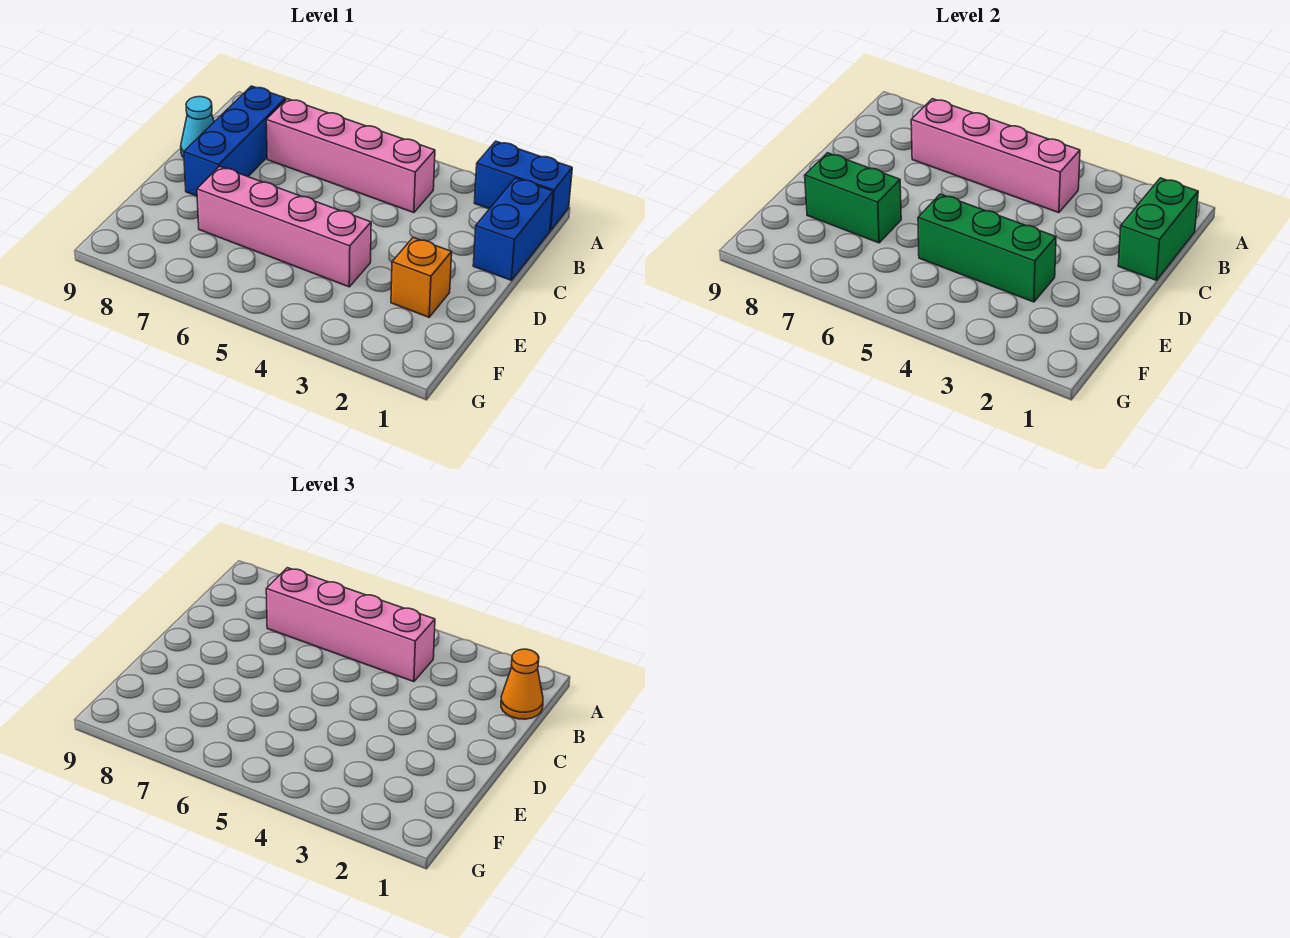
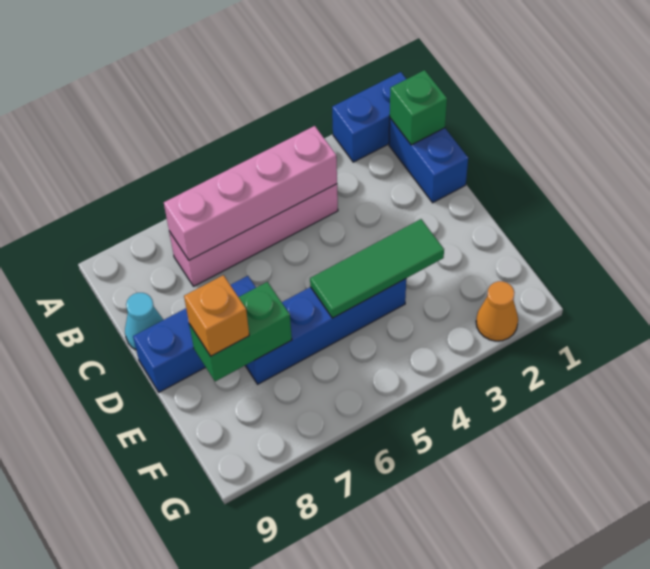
green 1x2 brick [1118,178,1198,280] -> green 1x1 brick [390,70,447,145]
orange 1x1 cone [501,649,543,719] -> orange 1x1 cone moved to [476,281,518,341]
pink 1x4 brick [266,568,435,682] -> none
blue 1x3 brick [184,86,286,196] -> blue 1x3 brick turned to [133,276,256,392]
orange 1x1 brick [391,237,452,317] -> orange 1x1 brick moved to [184,275,249,356]
green 1x3 brick [918,194,1056,302] -> green 1x3 tile [310,219,444,318]
pink 1x4 brick [197,166,371,287] -> blue 1x4 brick [245,279,406,384]

